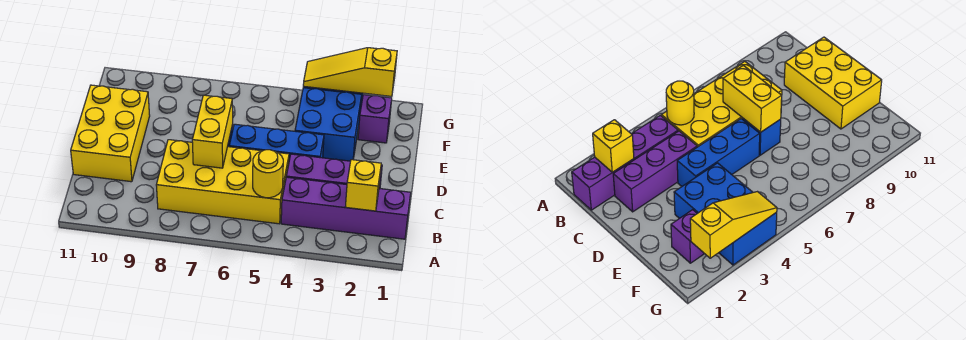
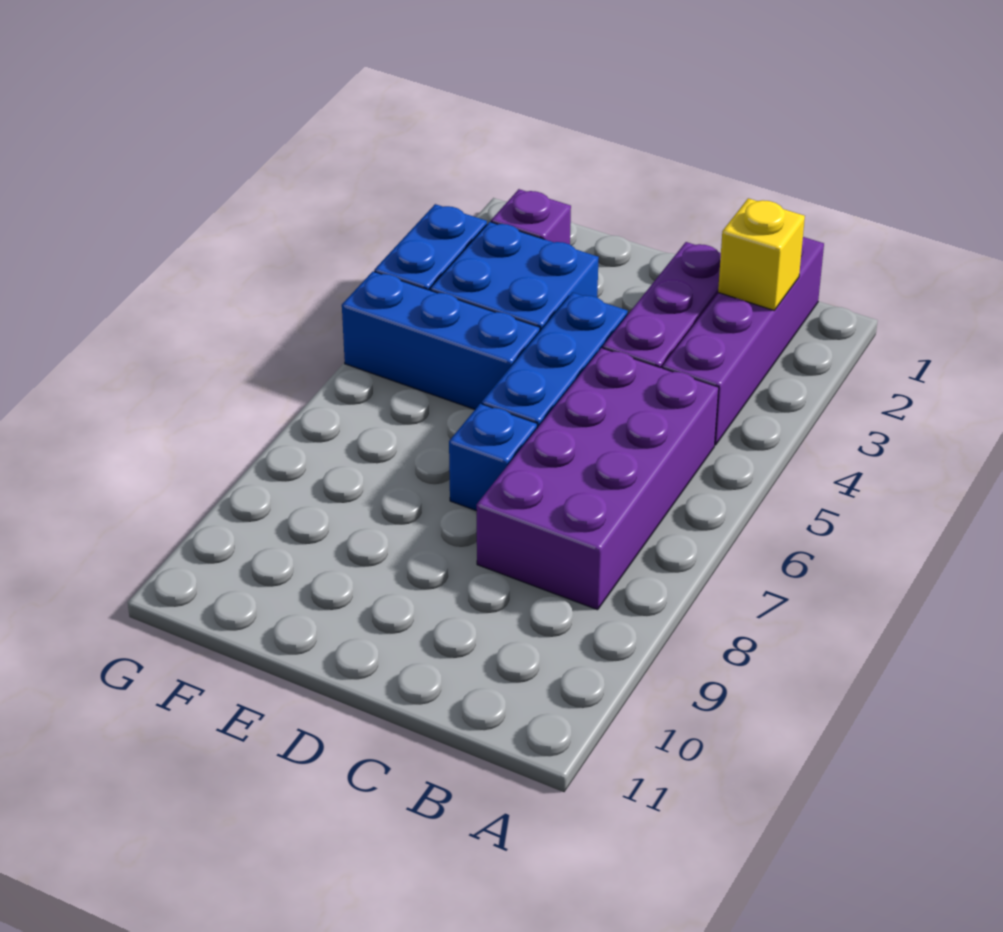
yellow 2x4 brick [156,140,289,224] -> purple 2x4 brick [476,348,719,610]
yellow 1x1 round brick [253,150,283,198] -> none
yellow 1x2 brick [192,95,233,168] -> none
yellow 2x3 brick [71,85,150,182] -> none
none -> blue 1x3 brick [342,271,540,409]
yellow 1x3 slope [303,48,397,96] -> none

